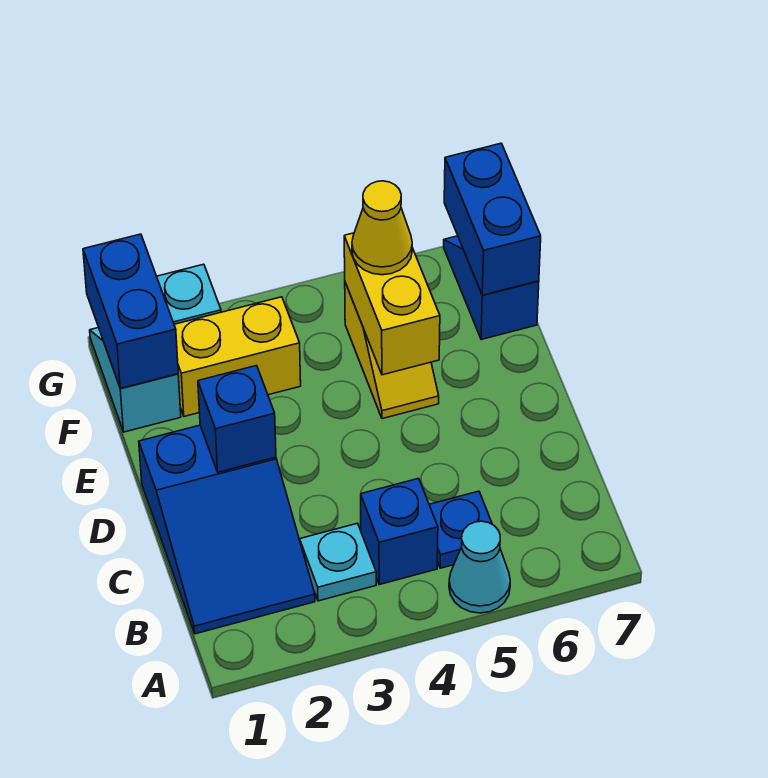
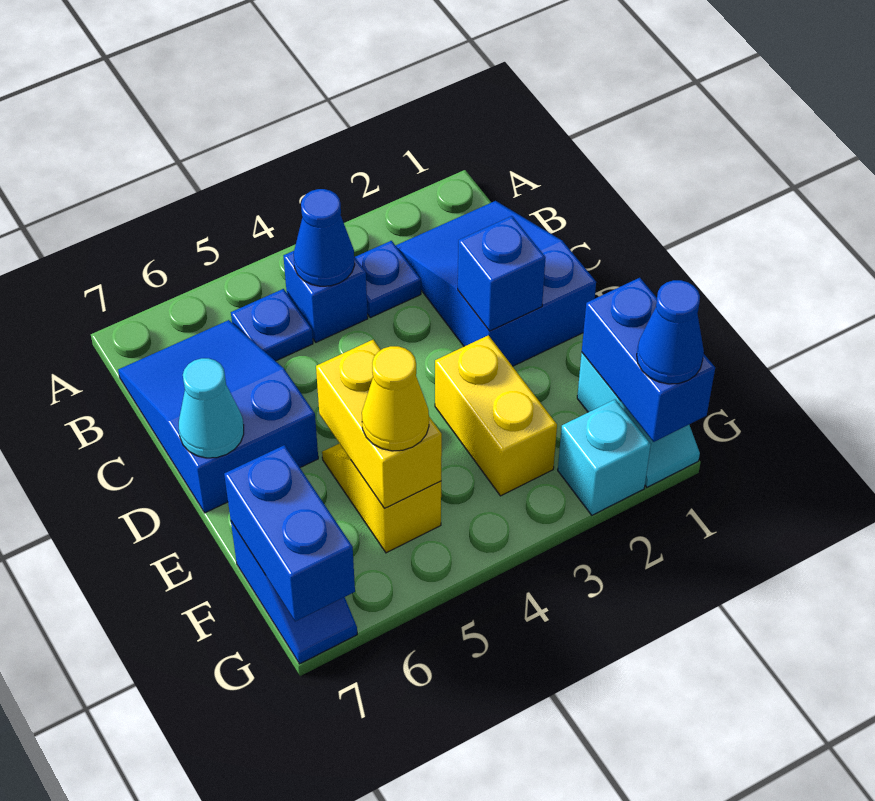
cyan 1x1 cone [449,521,510,613] -> cyan 1x1 cone moved to [179,358,244,458]
cyan 1x1 plate [300,523,376,601] -> blue 1x1 plate [355,241,421,318]
none -> blue 1x1 cone [294,189,355,286]
none -> blue 2x3 slope [118,320,318,513]
yellow 1x2 brick [174,297,301,416] -> yellow 1x2 brick turned to [435,335,557,496]
none -> blue 1x1 cone [637,280,704,384]

